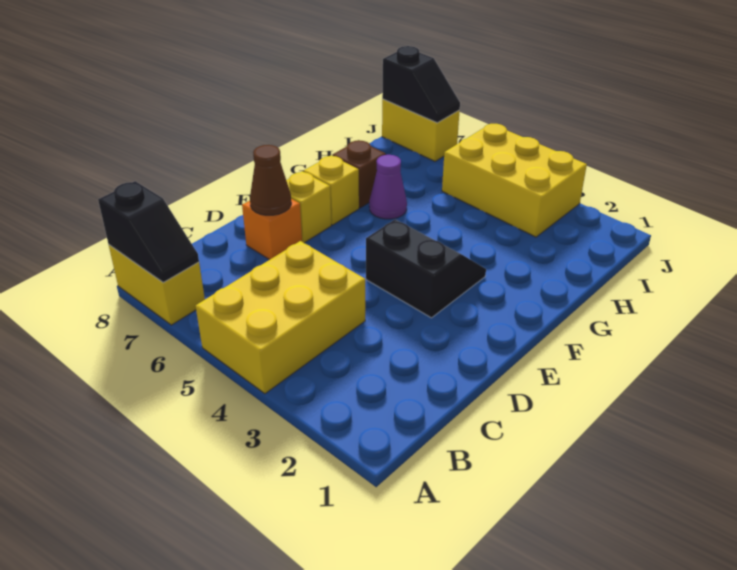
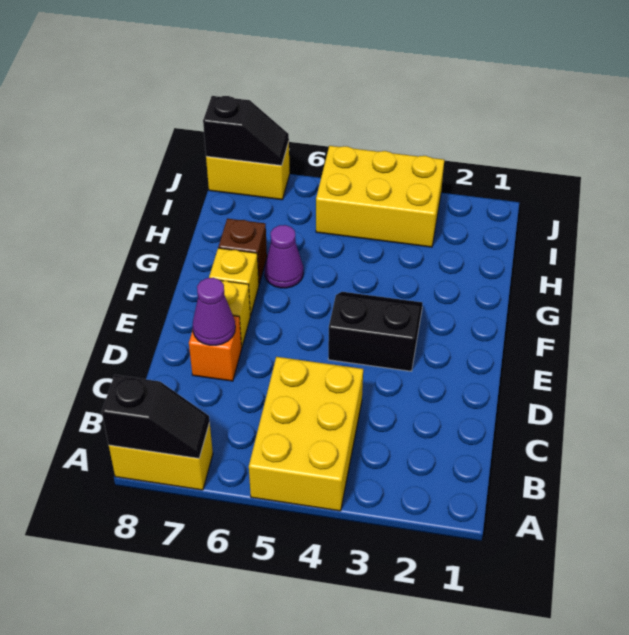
brown 1x1 cone [250,145,291,215] -> purple 1x1 cone [193,278,235,345]

